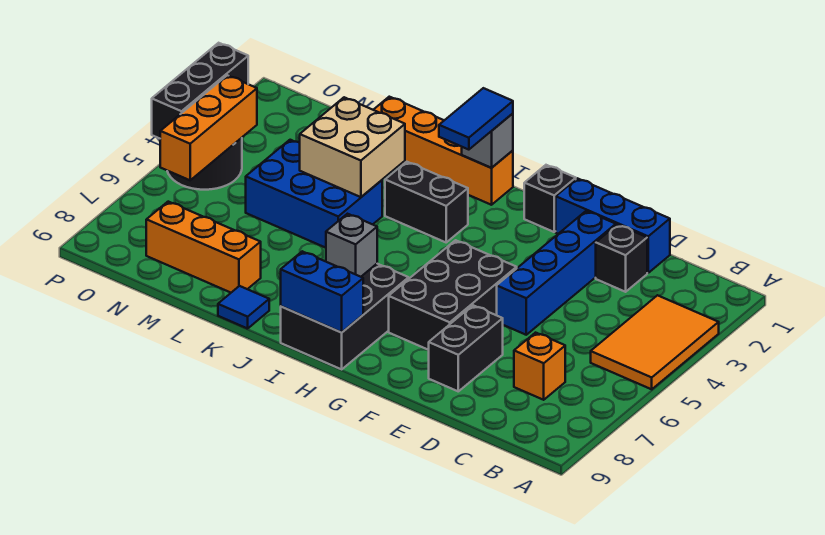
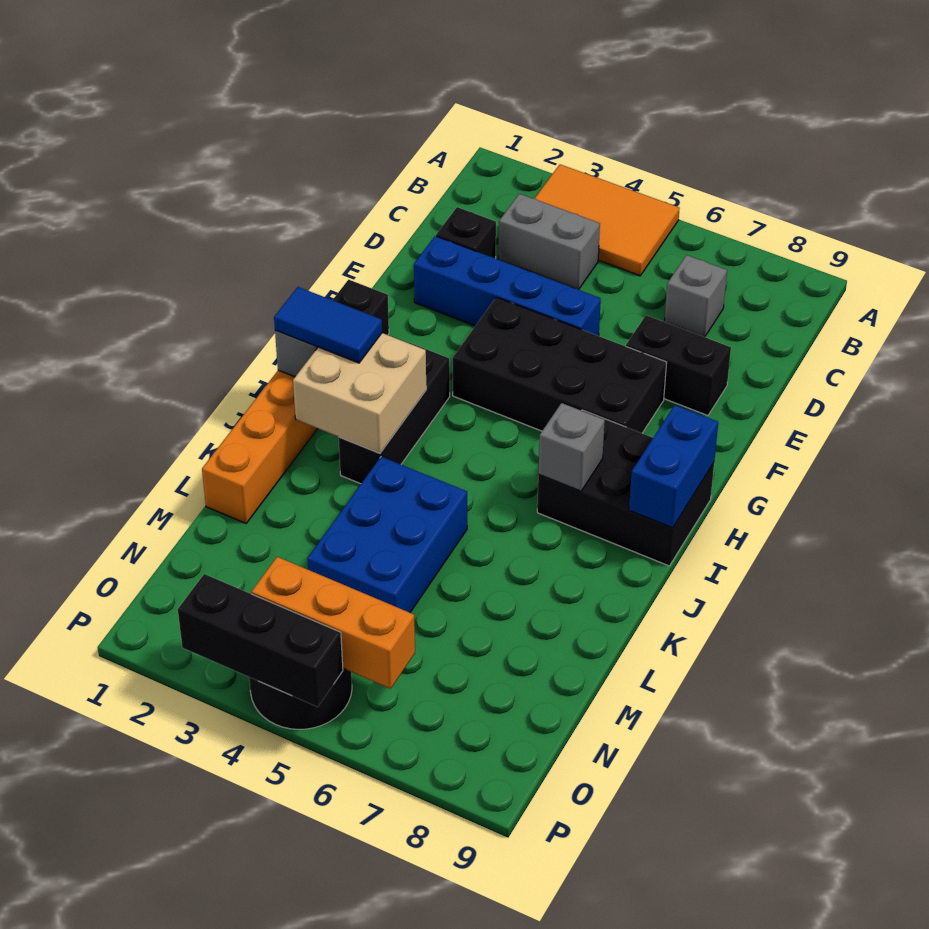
none -> grey 1x2 brick [499,194,600,290]
orange 1x1 brick [514,333,565,400] -> grey 1x1 brick [664,255,727,337]
blue 1x3 brick [556,178,670,273] -> none
black 2x3 brick [389,240,517,350] -> black 2x4 brick [453,297,667,433]
black 1x2 brick [385,162,468,242] -> black 1x3 brick [339,343,450,484]
tan 2x2 brick [300,97,405,197] -> tan 2x2 brick moved to [293,333,426,454]
blue 1x1 tile [218,286,269,329] -> none
orange 1x3 brick [146,202,261,293] -> none

